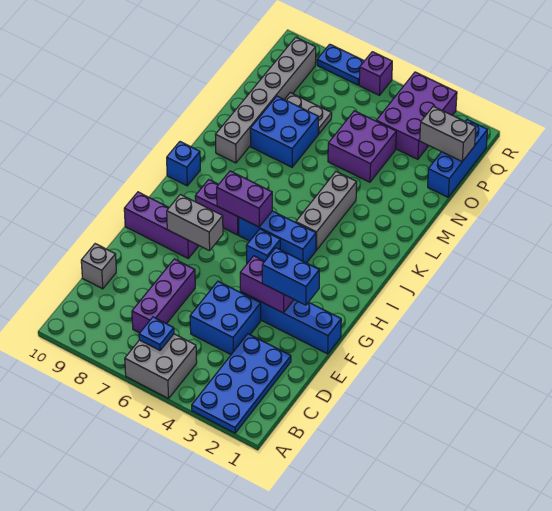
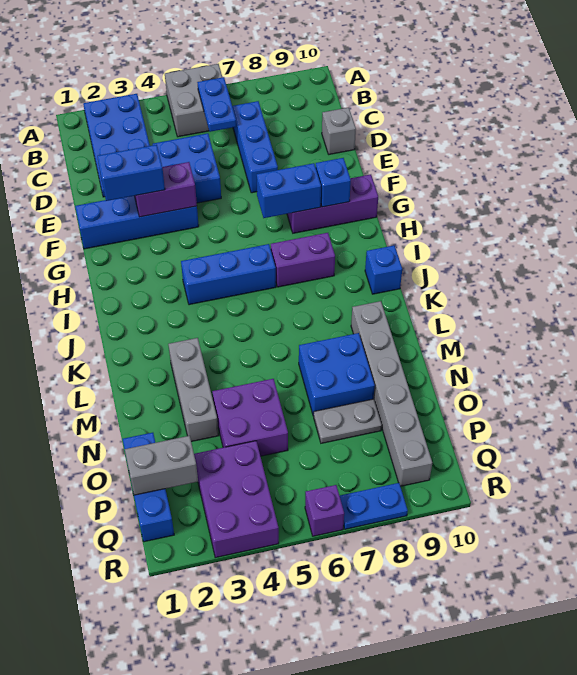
blue 1x1 plate [139,317,174,350] -> blue 1x2 plate [197,77,236,132]
purple 1x3 brick [132,259,195,333] -> blue 1x3 brick [232,101,278,193]
grey 1x2 brick [167,194,223,251] -> blue 1x2 brick [257,163,321,218]
blue 1x1 brick [246,229,280,263] -> blue 1x1 brick moved to [316,158,351,207]
purple 1x2 brick [217,171,272,227] -> none
grey 1x3 brick [296,172,357,250] -> grey 1x3 brick moved to [168,338,219,442]

